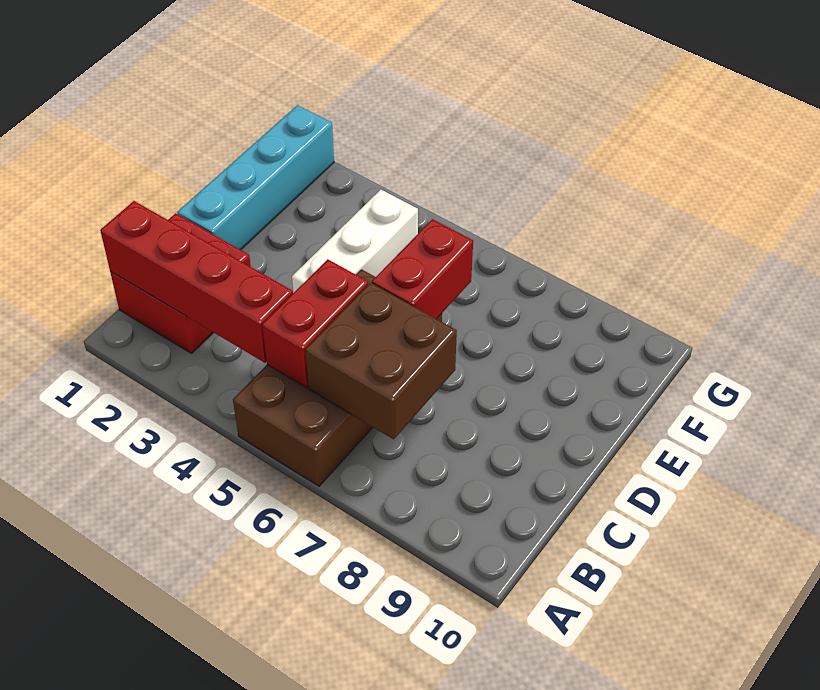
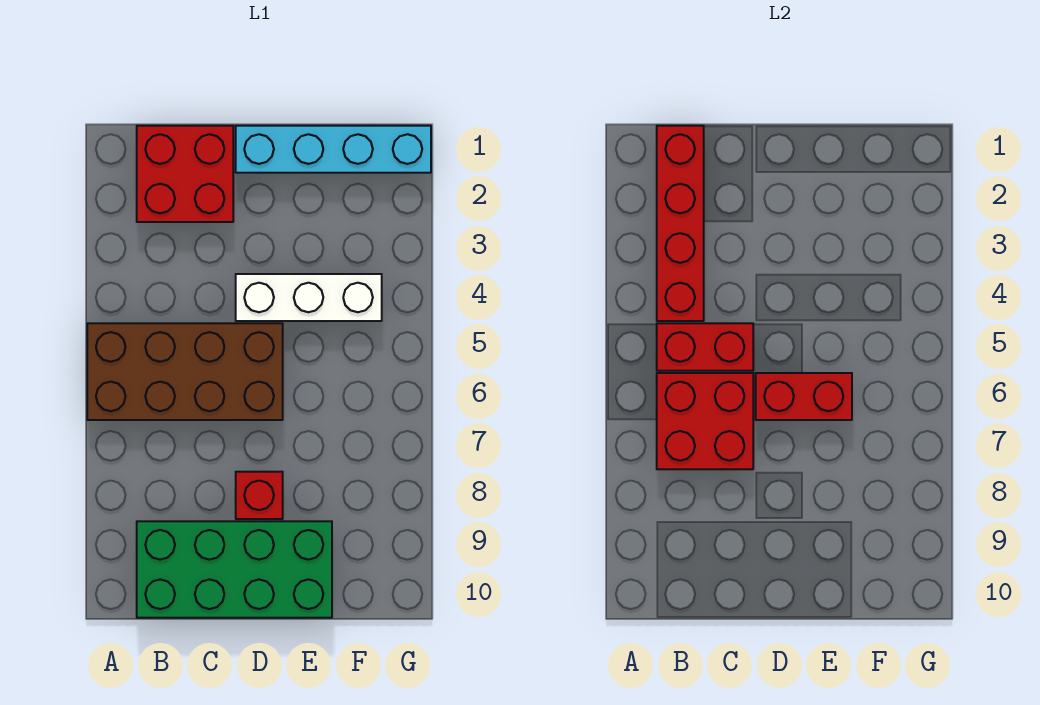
brown 2x2 brick [305,283,457,439] -> red 2x2 brick [657,373,753,469]
none -> green 2x4 brick [137,521,332,618]
none -> red 1x1 brick [236,472,283,519]

